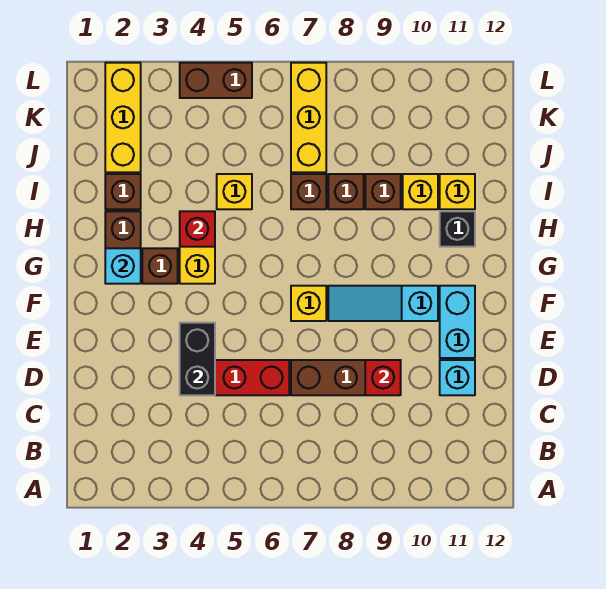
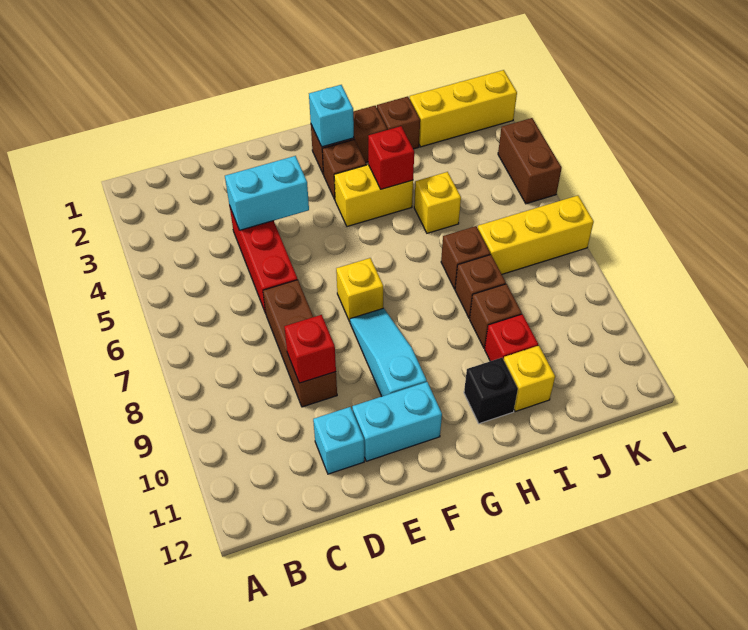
black 1x2 brick [180,323,215,395] -> cyan 1x2 brick [225,156,309,230]
yellow 1x1 brick [403,174,438,209] -> red 1x1 brick [485,314,538,361]

